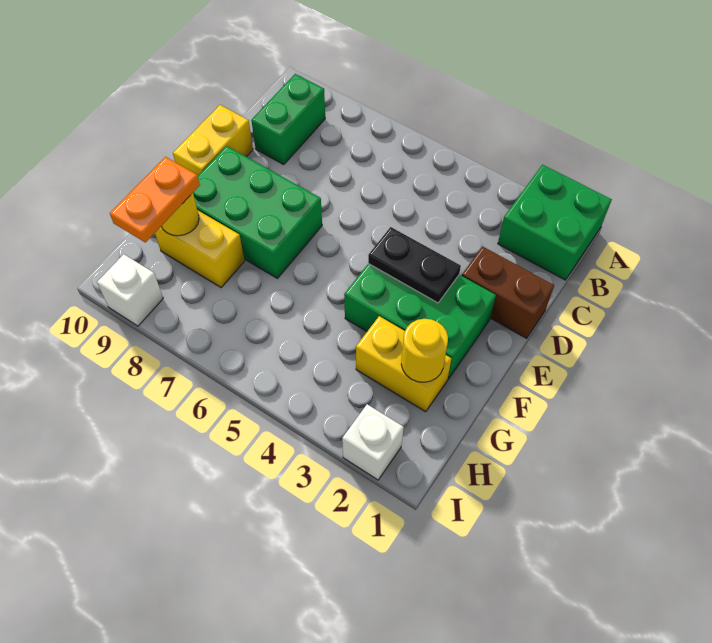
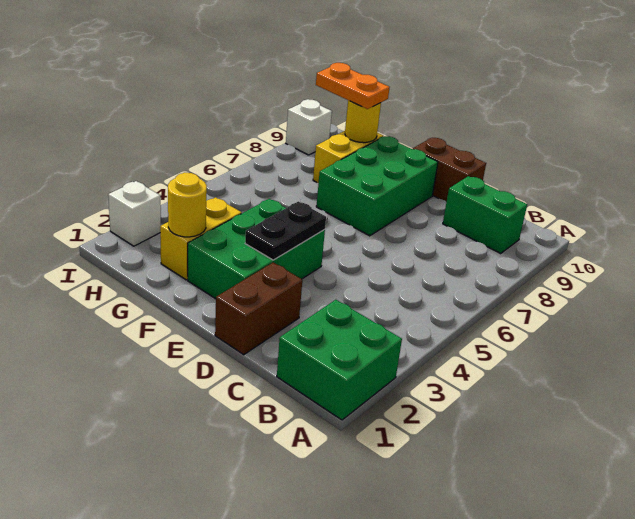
yellow 1x2 brick [173,105,253,175] -> brown 1x2 brick [413,138,486,202]

